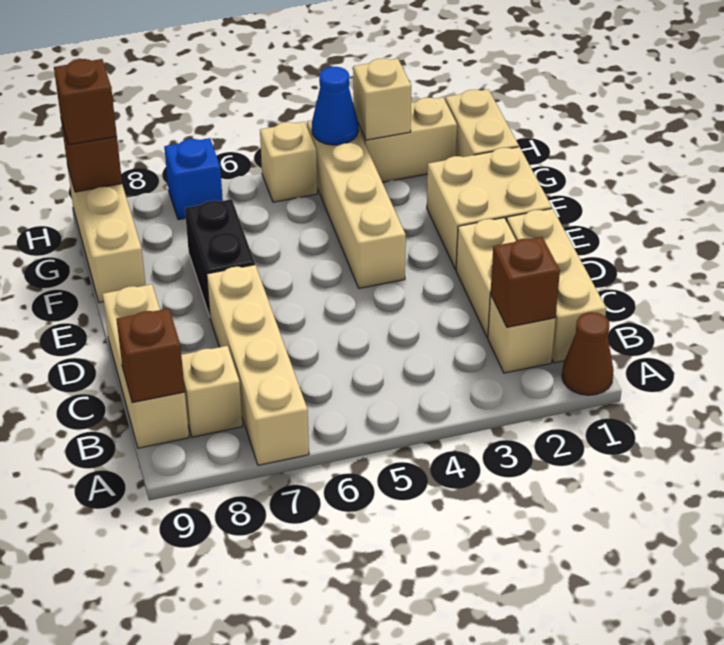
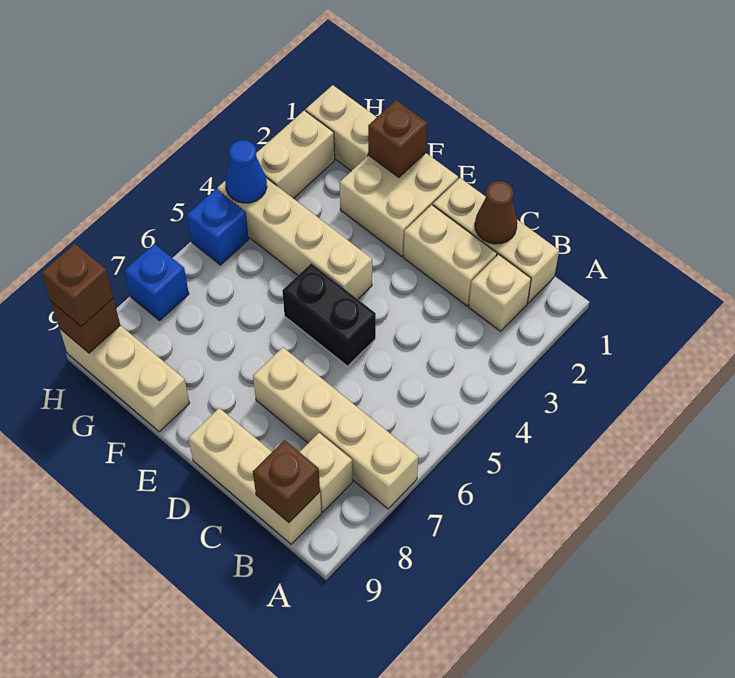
brown 1x1 cone [562,312,614,395] -> brown 1x1 cone moved to [475,181,517,244]
brown 1x1 brick [491,237,560,327] -> brown 1x1 brick moved to [368,100,427,177]
black 1x2 brick [185,199,255,316] -> black 1x2 brick moved to [282,263,376,366]
tan 1x1 brick [353,59,411,140] -> none
tan 1x1 brick [260,122,317,202] -> blue 1x1 brick [187,189,249,265]

